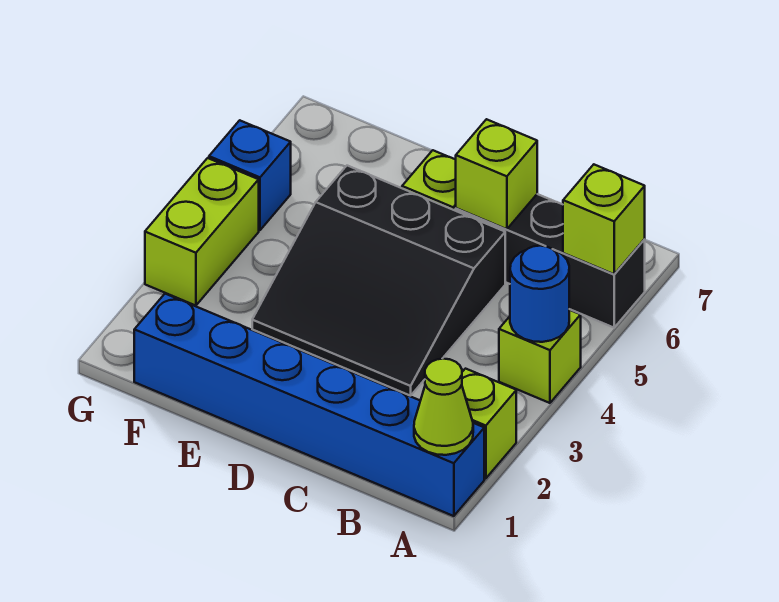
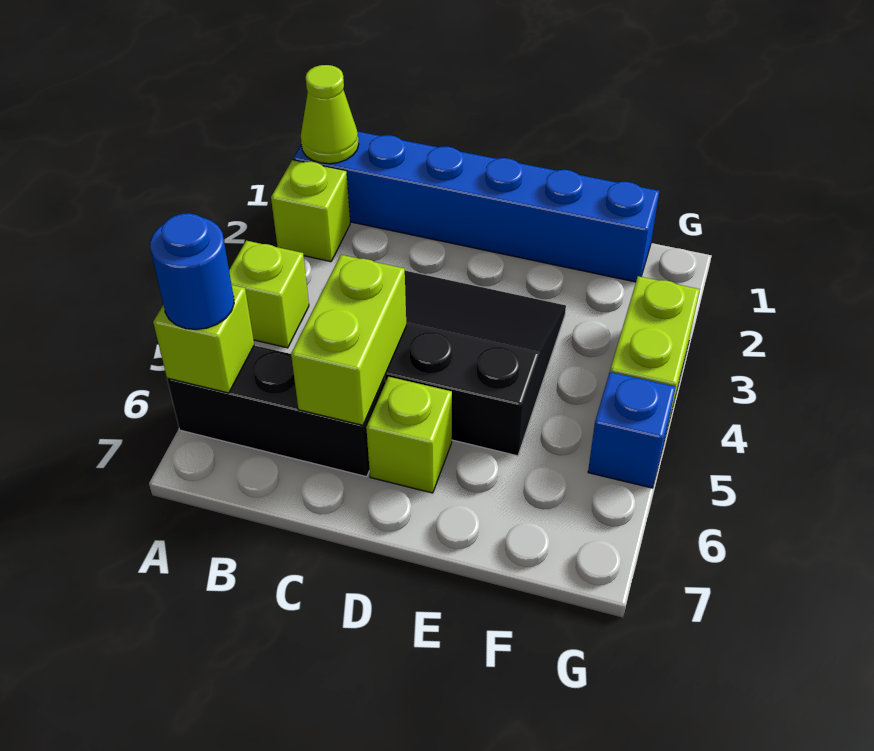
blue 1x1 round brick [510,246,569,342] -> blue 1x1 round brick moved to [150,213,234,330]
lime 1x1 brick [456,119,537,229] -> lime 1x2 brick [291,255,406,425]

